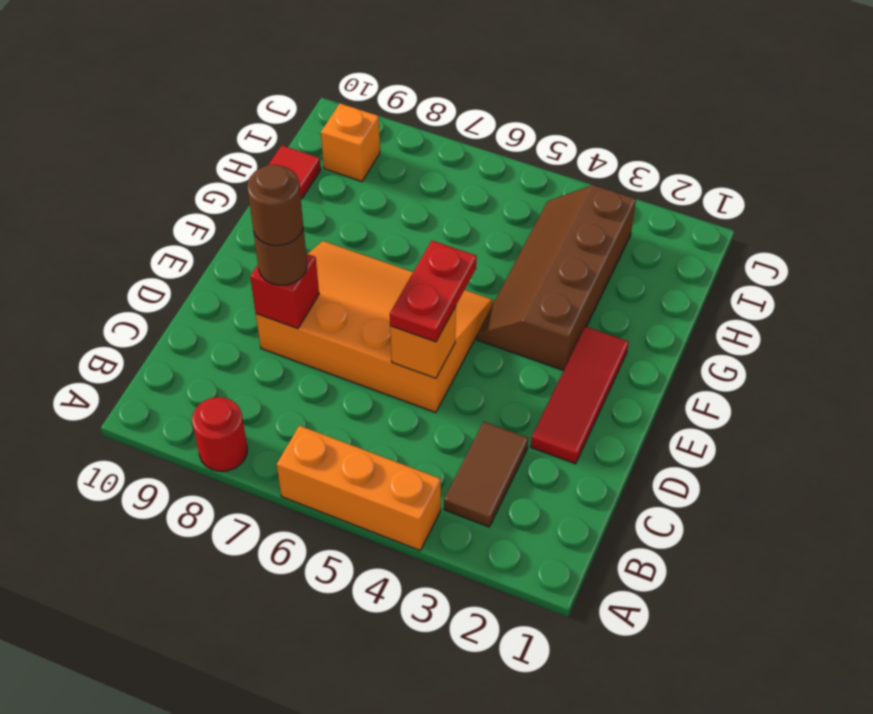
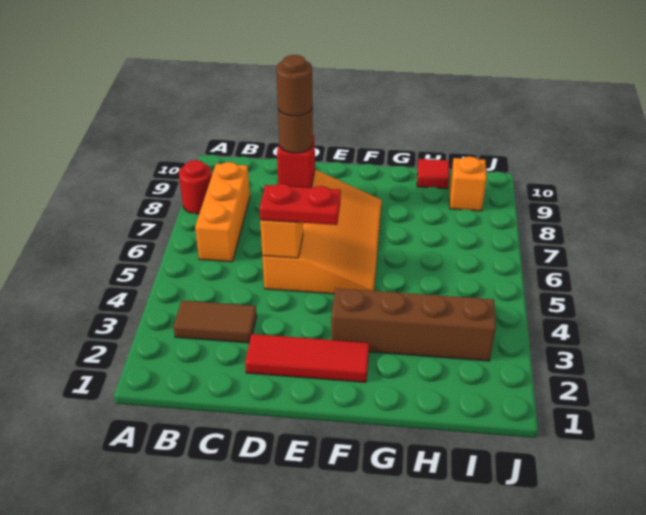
orange 1x3 brick [277,426,441,550] -> orange 1x3 brick moved to [195,162,250,262]

